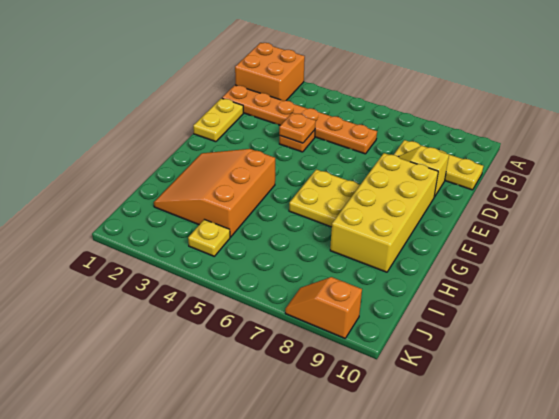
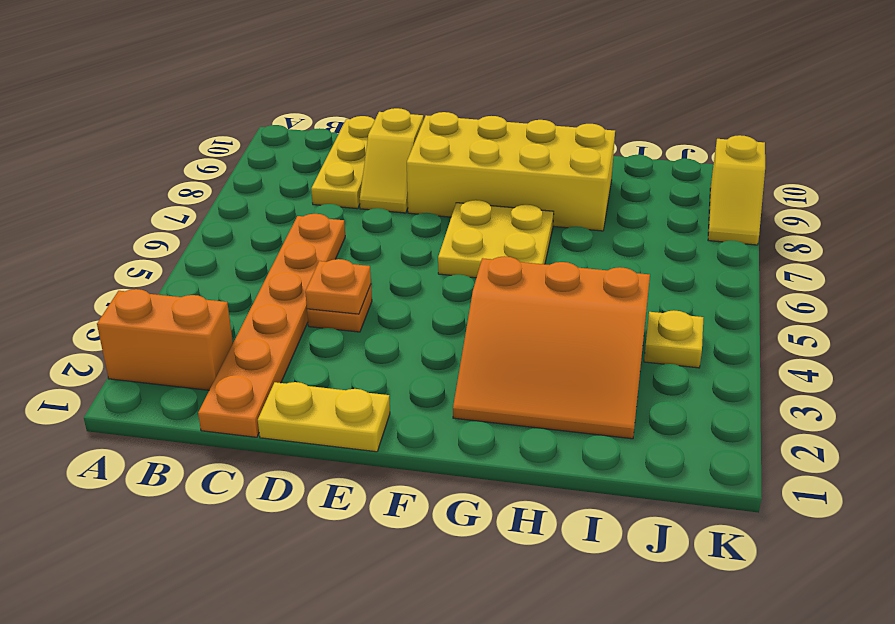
orange 2x2 brick [235,43,305,101] -> orange 1x2 brick [97,289,233,390]
orange 1x2 slope [285,277,362,338] -> yellow 1x2 slope [708,135,765,245]

